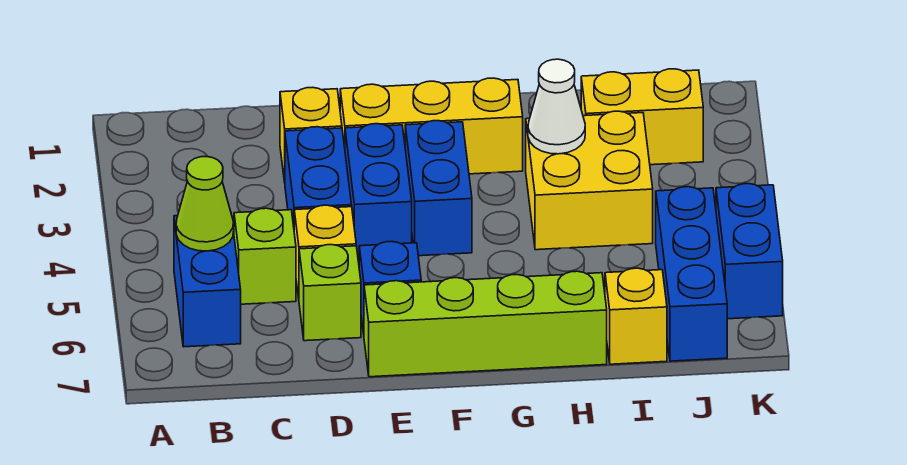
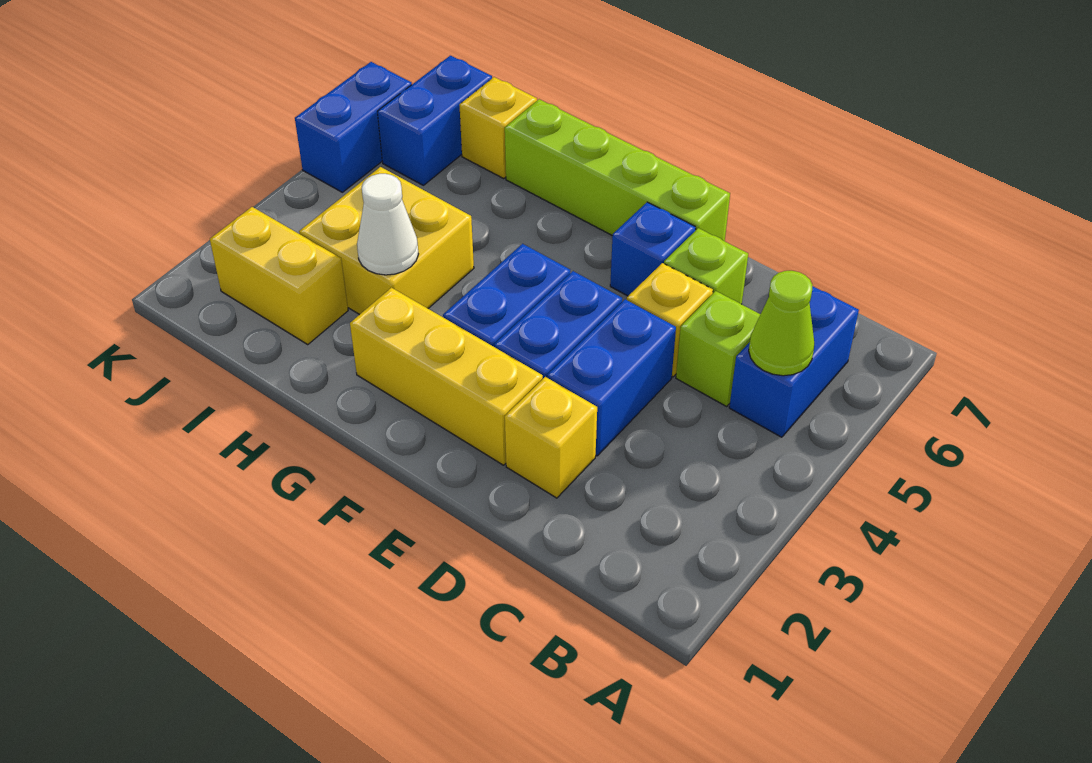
blue 1x3 brick [656,187,727,361] -> blue 1x2 brick [377,56,492,185]

